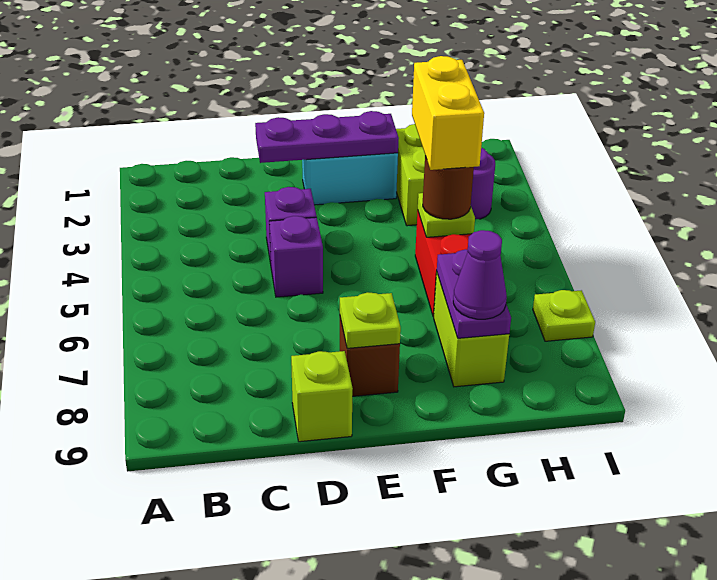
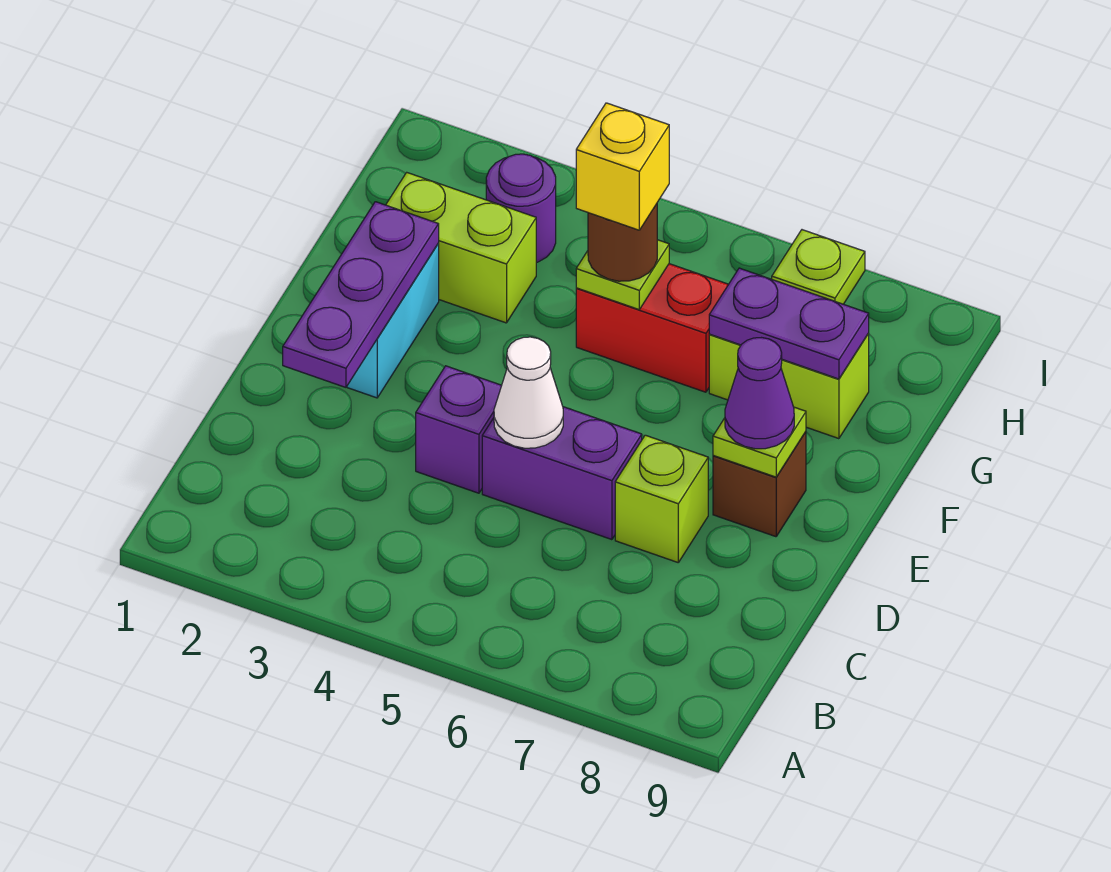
purple 1x1 brick [269,216,323,297] -> purple 1x2 brick [482,407,642,540]
none -> white 1x1 cone [494,337,563,448]
lime 1x1 brick [291,351,353,442] -> lime 1x1 brick moved to [615,435,708,562]
yellow 1x2 brick [412,56,484,170] -> yellow 1x1 brick [576,103,669,230]
purple 1x1 cone [453,230,507,319] -> purple 1x1 cone moved to [725,338,794,449]

